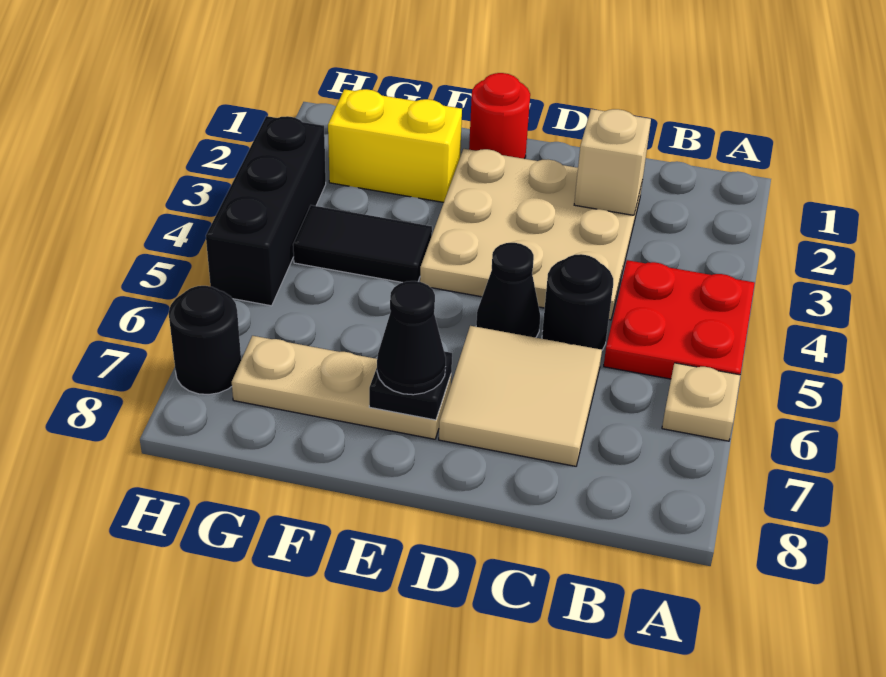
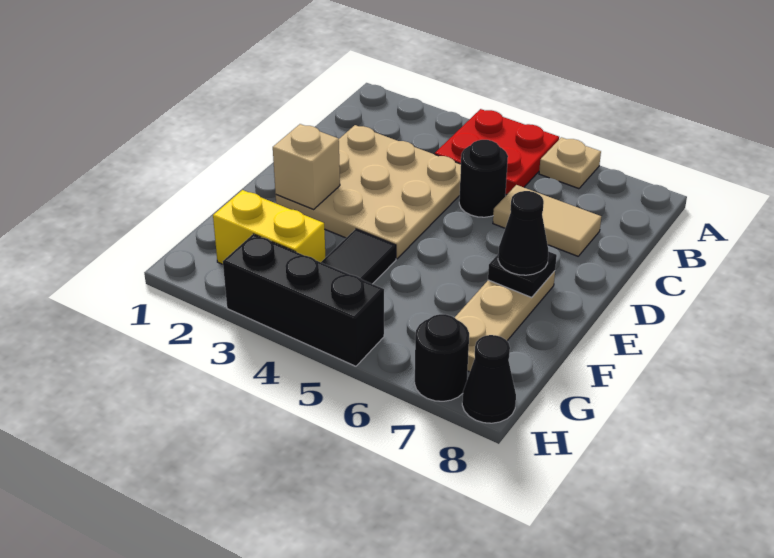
tan 1x1 brick [574,109,651,215] -> tan 1x1 brick moved to [273,124,340,209]
tan 2x2 tile [439,326,602,466] -> tan 1x2 tile [493,185,601,256]
black 1x1 cone [476,243,540,338] -> black 1x1 cone moved to [462,335,516,423]
red 1x1 round brick [469,73,530,159] -> none
yellow 1x2 brick [328,89,462,202] -> yellow 1x2 brick turned to [213,190,325,264]

